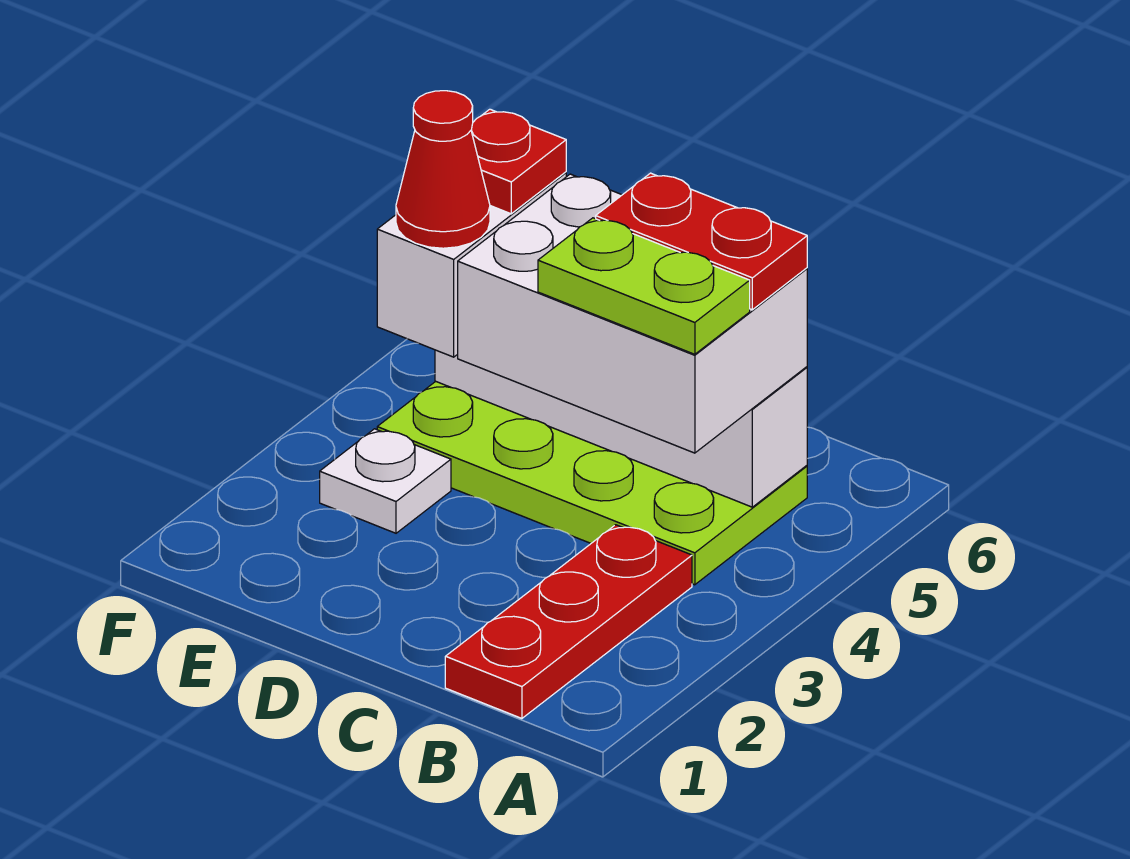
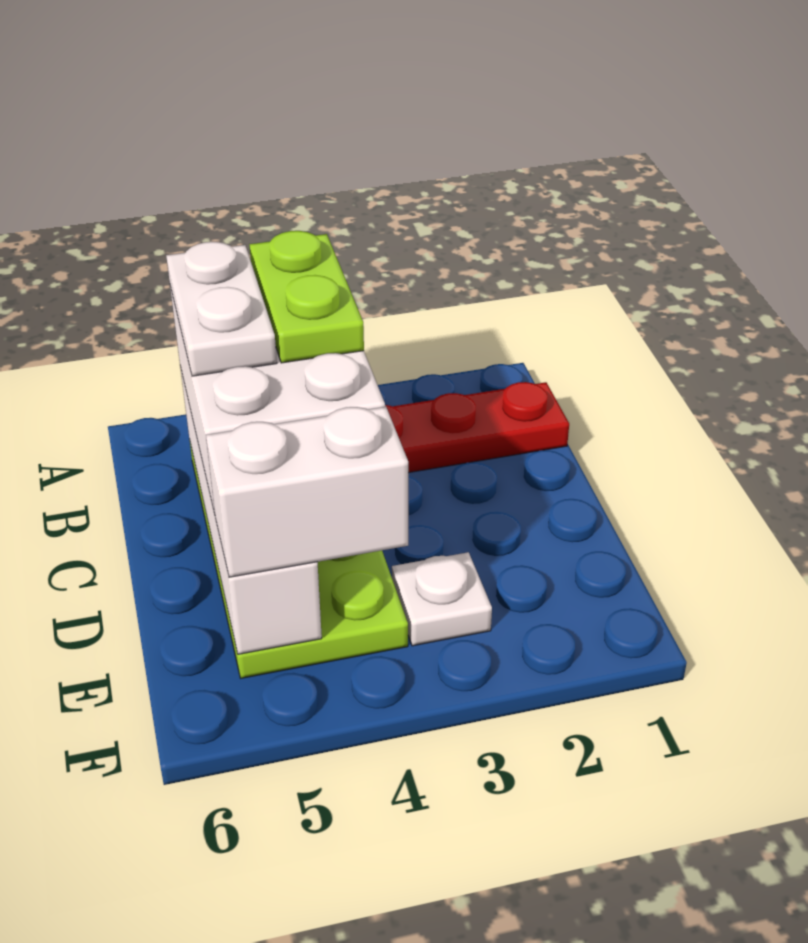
red 1x2 plate [596,173,807,310] -> white 1x2 plate [166,242,277,376]
red 1x1 cone [396,91,490,248] -> none
red 1x1 plate [471,109,566,214] -> none

